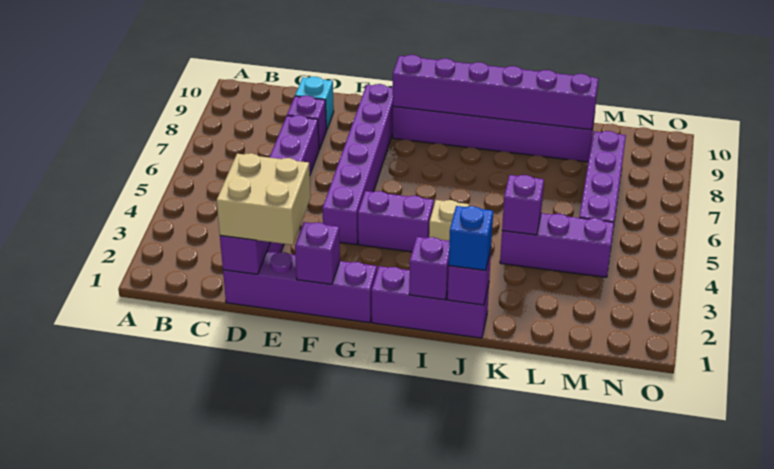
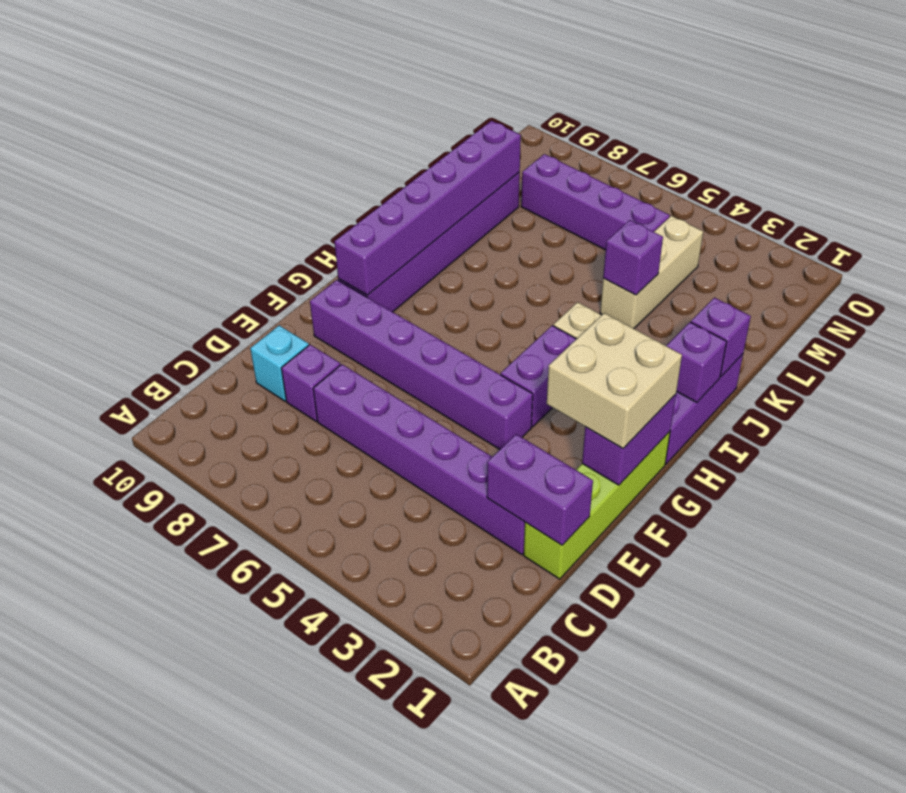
purple 1x4 brick [223,251,377,323] -> lime 1x4 brick [524,432,670,579]
tan 2x2 brick [217,153,311,245] -> tan 2x2 brick moved to [547,313,682,448]
purple 1x1 brick [295,222,340,284] -> purple 1x2 brick [582,394,676,485]
blue 1x1 brick [449,206,493,270] -> none
purple 1x3 brick [500,213,614,277] -> tan 1x3 brick [600,216,703,329]

